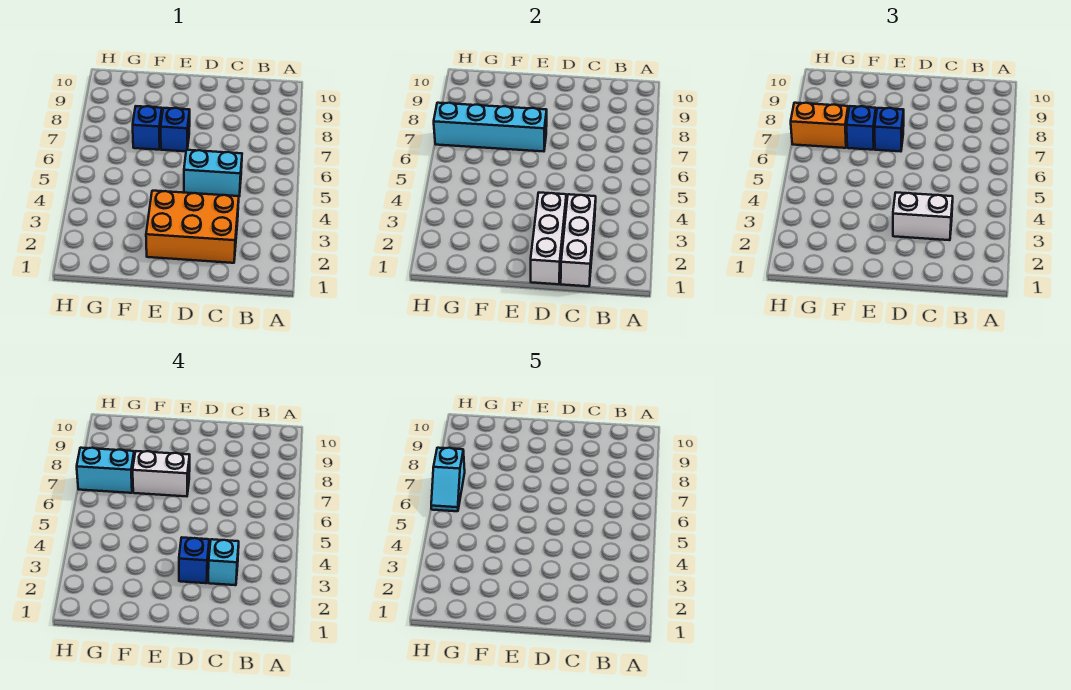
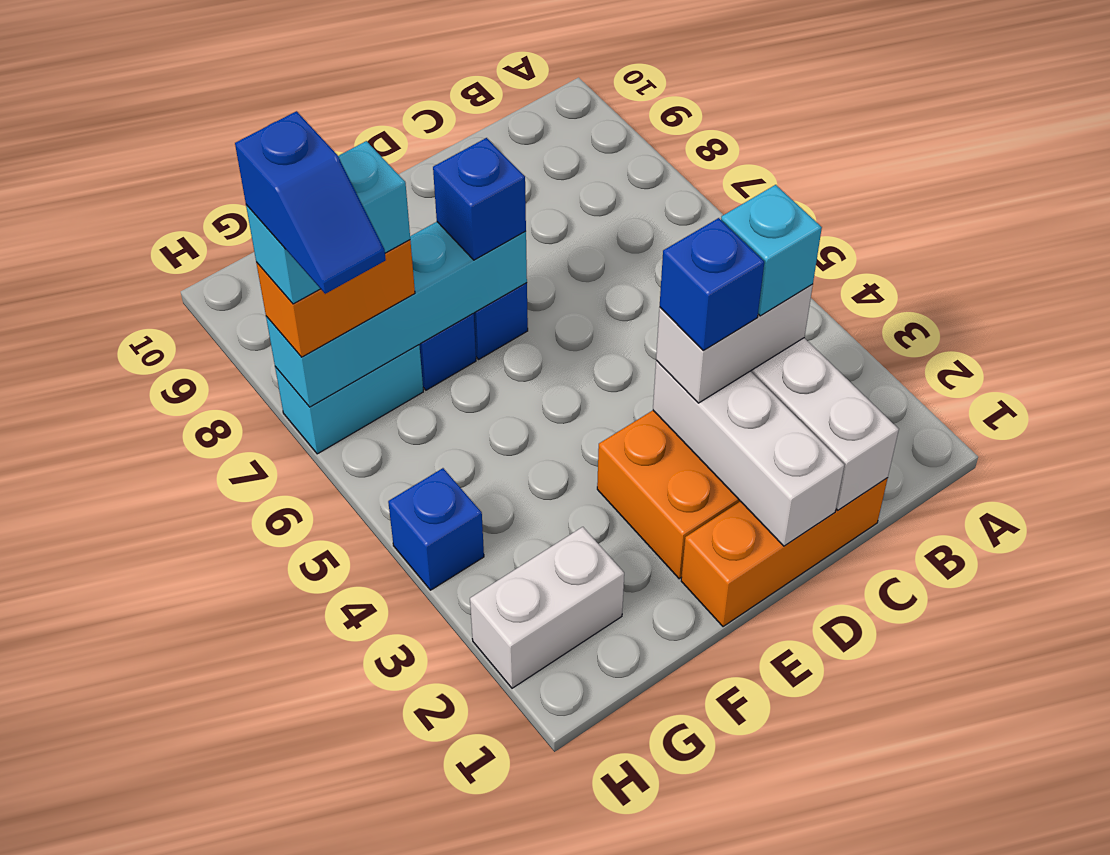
none -> orange 1x3 brick [681,478,888,627]
cyan 1x2 brick [184,150,242,196] -> cyan 1x2 brick moved to [275,345,423,454]
white 1x2 brick [133,451,190,496] -> white 1x2 brick moved to [470,527,624,688]
blue 1x1 brick [847,106,876,150] -> blue 1x1 brick moved to [388,468,484,590]
cyan 1x2 slope [431,448,465,511] -> blue 1x2 slope [235,111,386,294]

